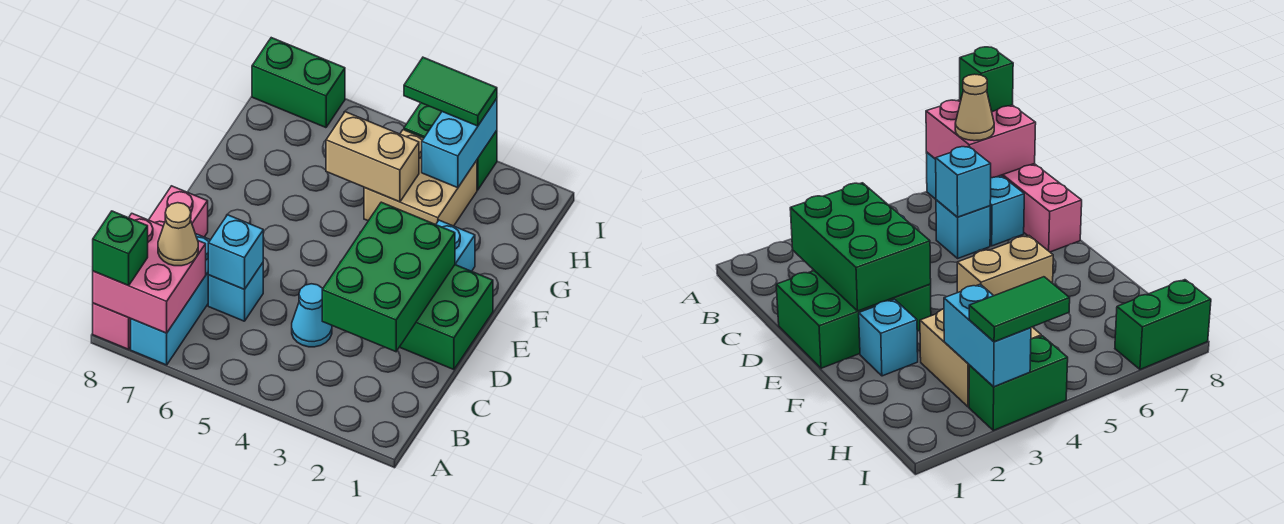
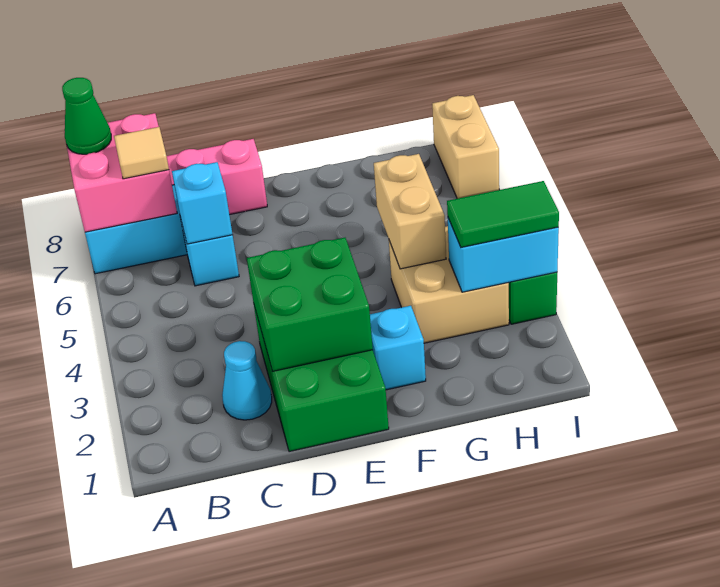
green 1x1 brick [93,211,148,286] -> green 1x1 cone [62,78,111,154]
tan 1x1 cone [158,203,198,266] -> tan 1x1 tile [114,127,169,179]
green 2x3 brick [322,202,455,352] -> green 2x2 brick [247,238,373,372]
cyan 1x1 cone [292,284,332,347] -> cyan 1x1 cone moved to [222,341,272,420]
green 1x2 tile [404,57,497,126] -> green 1x2 tile turned to [447,181,559,247]
green 1x2 brick [252,38,345,128] -> tan 1x2 brick [432,95,499,199]

